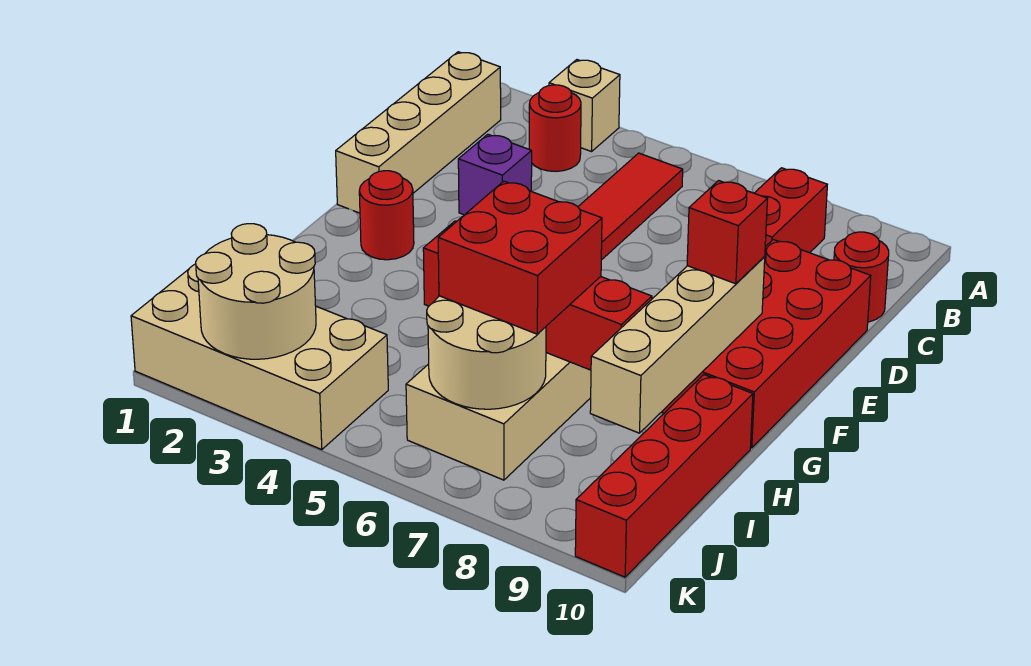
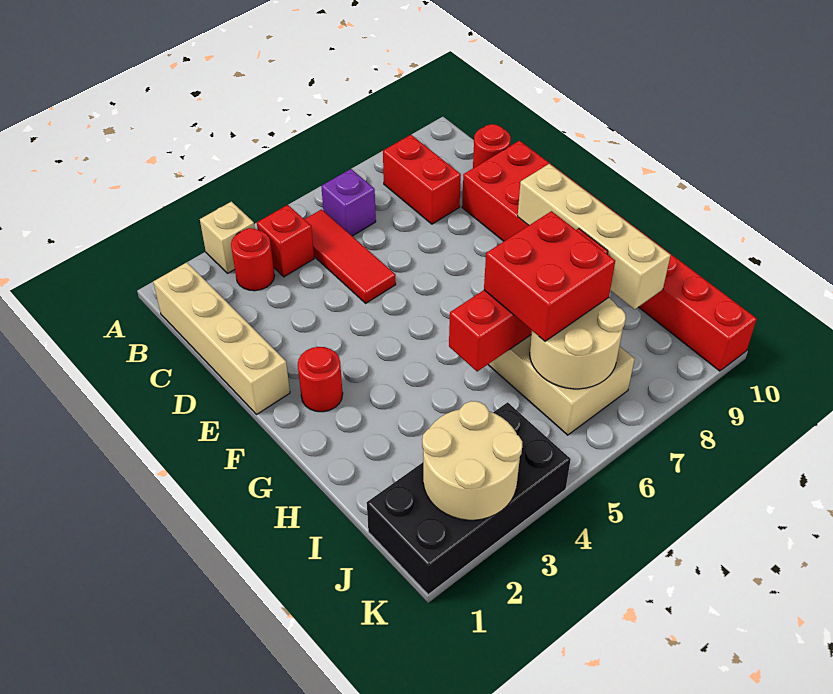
purple 1x1 brick [458,134,532,215] -> purple 1x1 brick moved to [321,169,376,236]
red 1x1 brick [687,181,767,284] -> red 1x1 brick moved to [257,205,314,277]
tan 2x4 brick [131,264,388,450] -> black 2x4 brick [367,402,571,595]

